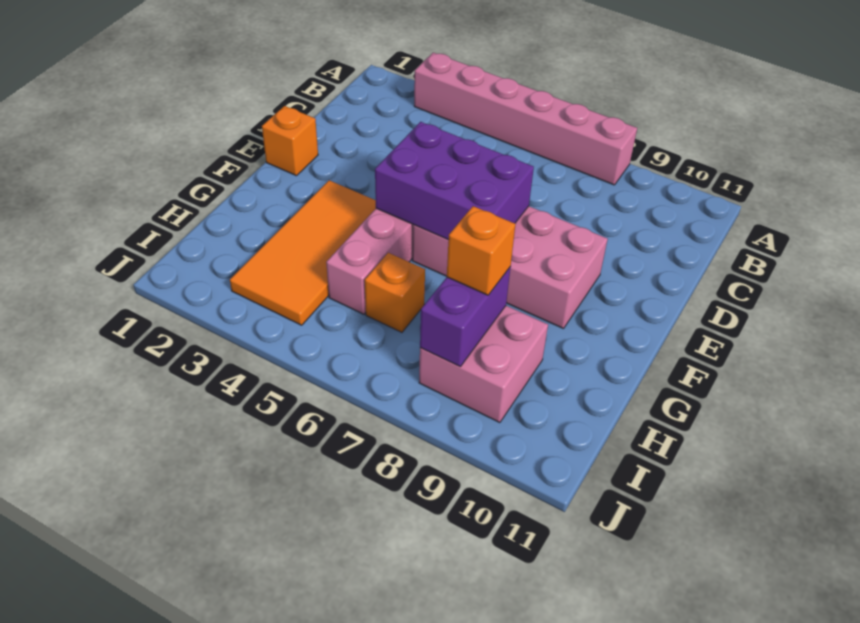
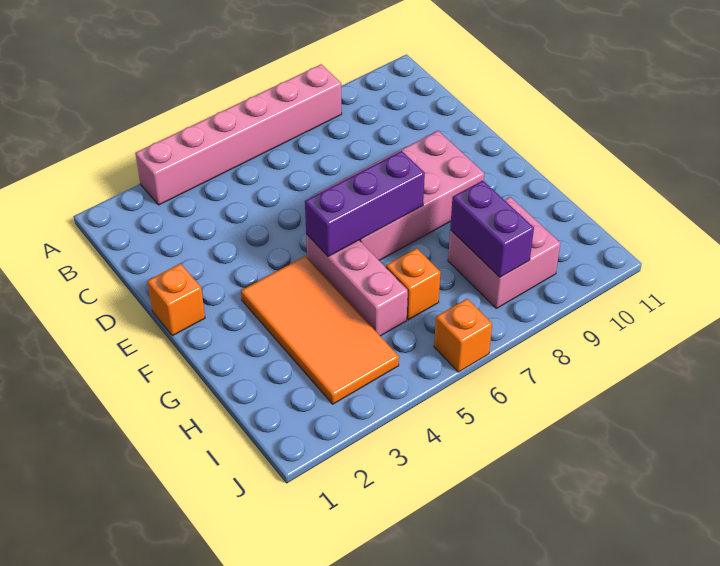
purple 2x3 brick [375,122,534,240] -> purple 1x3 brick [305,151,425,257]
orange 1x1 brick [447,206,515,295] -> orange 1x1 brick moved to [434,299,492,372]

